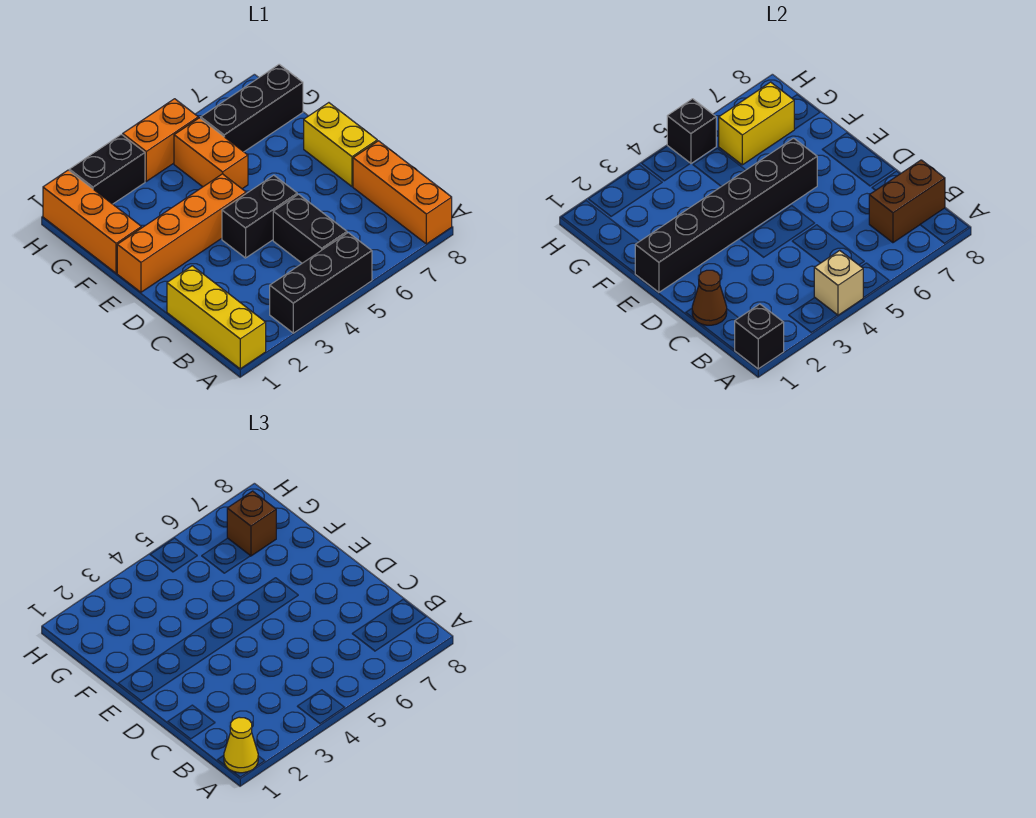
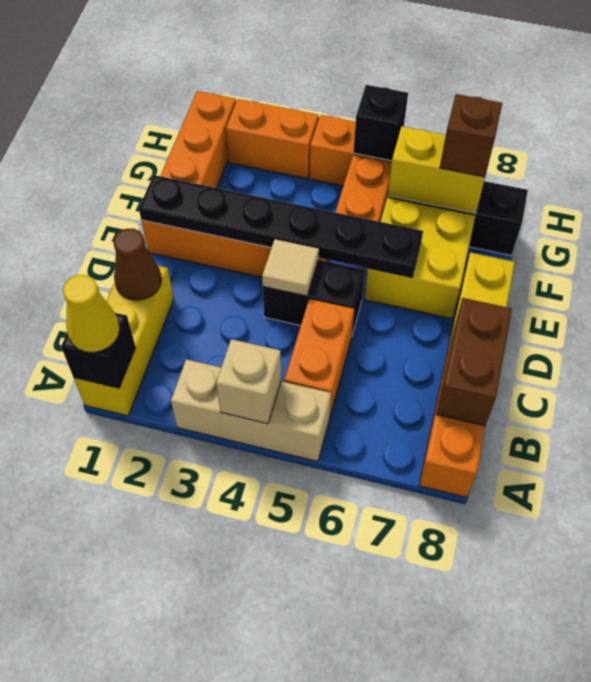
black 1x3 brick [270,233,372,333] -> tan 1x3 brick [171,359,331,461]
black 1x2 brick [273,194,347,263] -> orange 1x2 brick [284,299,354,416]
brown 1x2 brick [869,160,945,243] -> brown 1x2 brick turned to [436,298,512,426]
none -> tan 1x1 tile [262,239,319,296]
black 1x6 brick [635,138,817,292] -> black 1x6 plate [139,175,423,277]
none -> yellow 2x2 brick [364,198,475,319]
black 1x2 brick [69,134,145,204] -> orange 1x2 brick [226,99,318,179]

